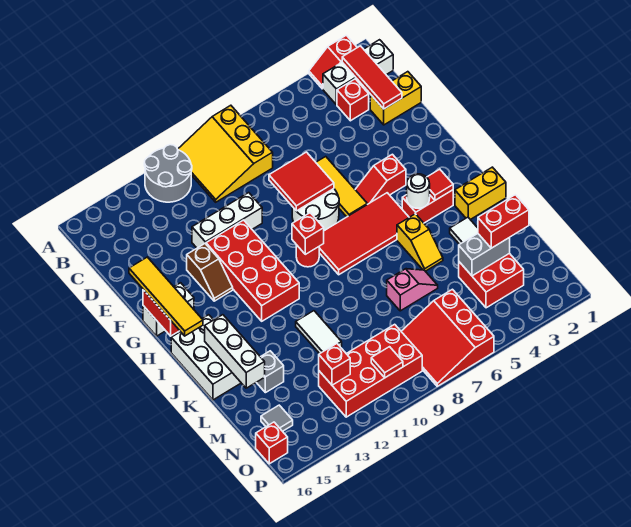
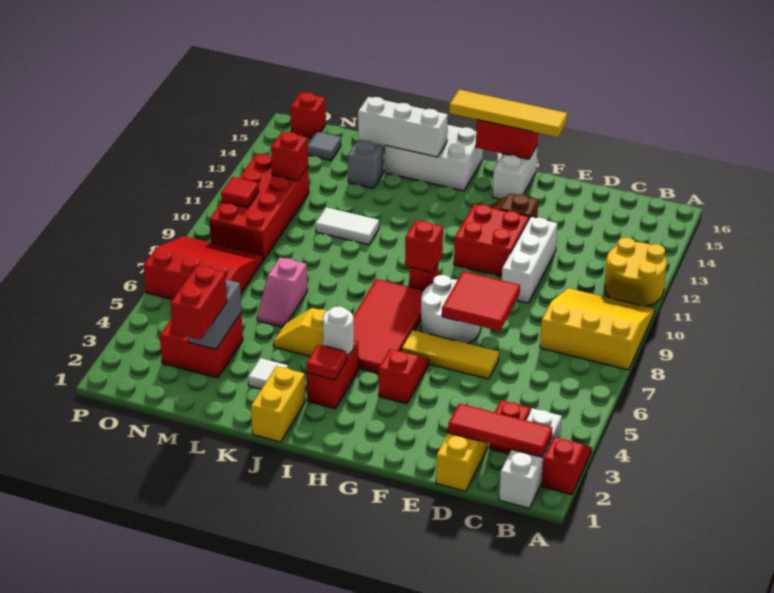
grey 2x2 round brick [144,145,192,202] -> yellow 2x2 round brick [605,238,667,306]
red 2x4 brick [206,220,299,321] -> red 2x2 brick [454,204,529,276]

